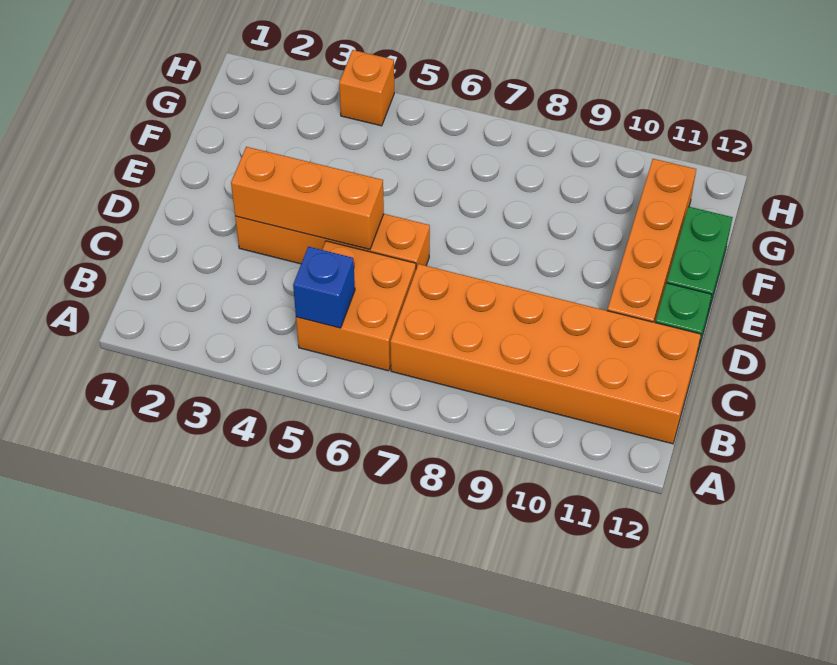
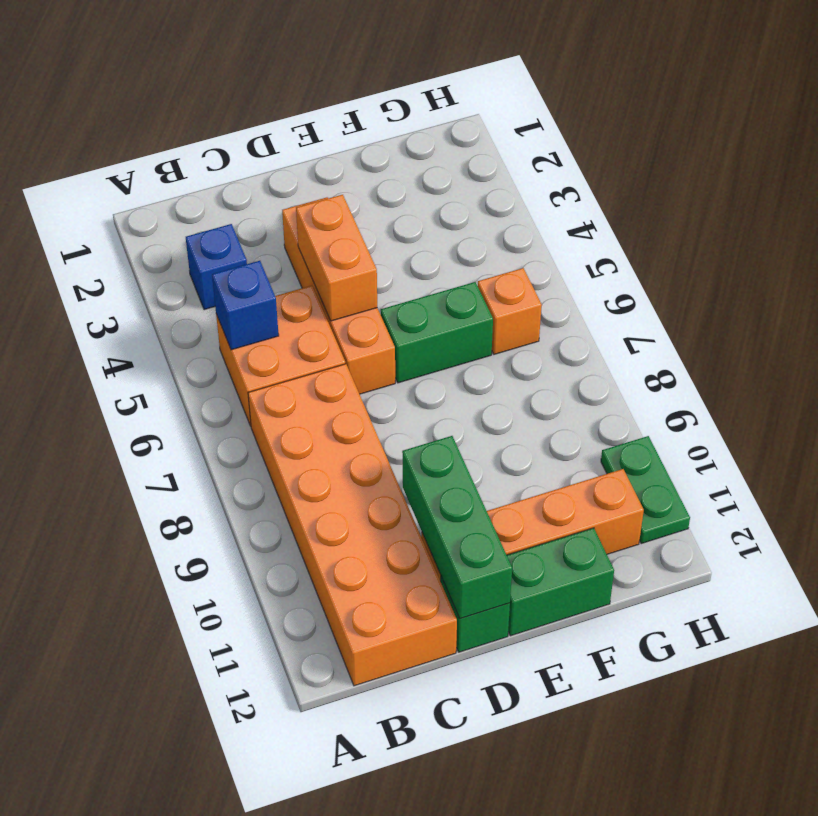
none -> blue 1x1 brick [186,224,247,310]
orange 1x3 brick [231,147,384,249] -> orange 1x2 brick [296,195,377,321]
none -> green 1x3 brick [402,436,512,619]
none -> green 1x2 brick [381,282,493,383]
orange 1x1 brick [339,50,394,126] -> orange 1x1 brick moved to [478,268,542,354]
none -> green 1x2 plate [601,436,690,543]

